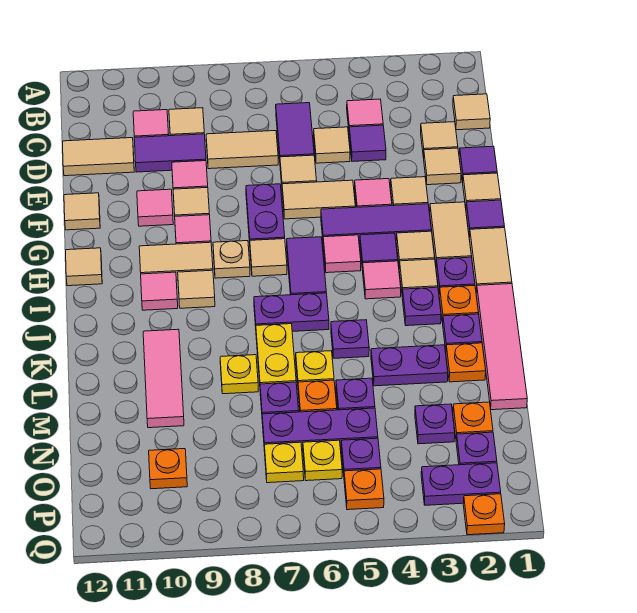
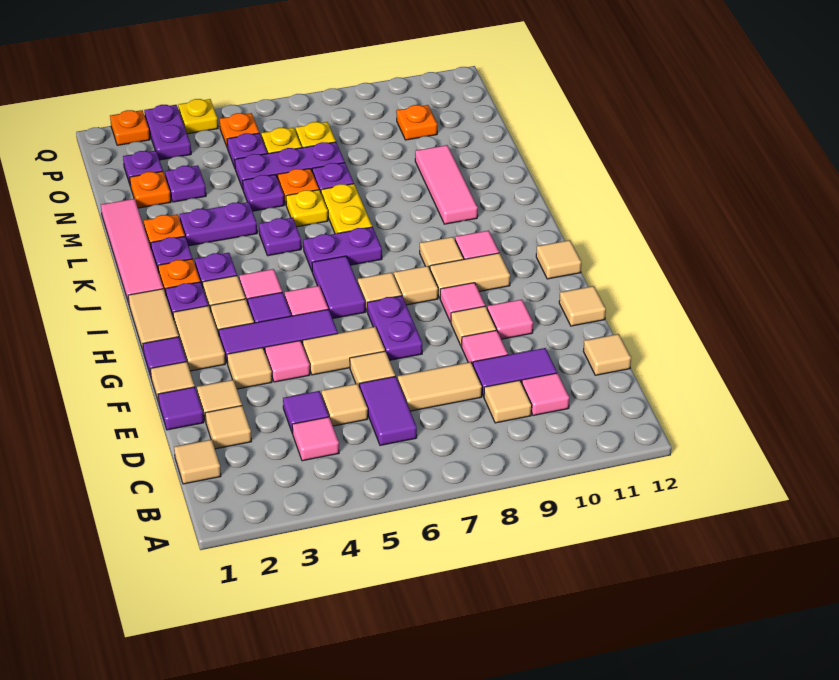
tan 1x2 tile [63,138,134,176] -> tan 1x1 tile [583,334,631,375]
tan 1x1 plate [213,241,250,278] -> tan 1x1 tile [394,266,438,305]
yellow 1x1 plate [220,355,258,394] -> yellow 1x1 plate moved to [178,99,218,134]
purple 1x2 plate [421,463,501,505] -> purple 1x2 plate turned to [144,105,191,160]

